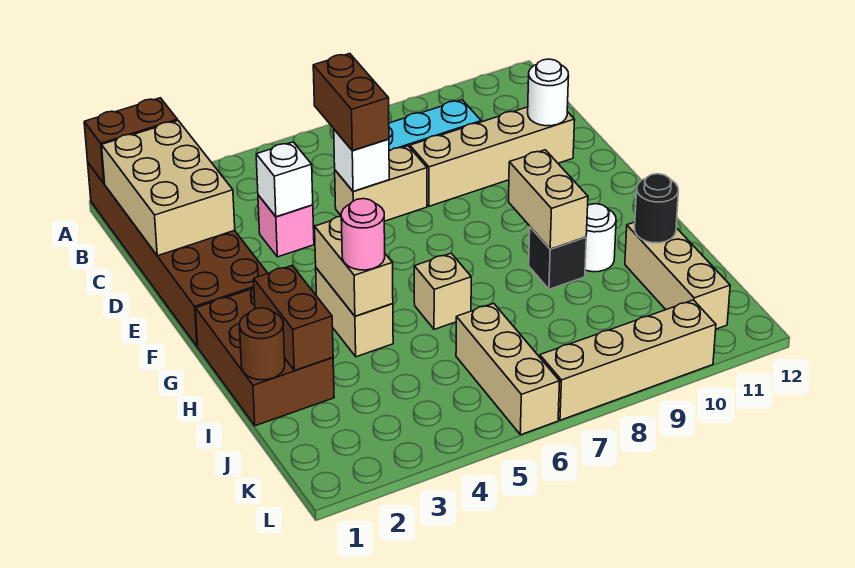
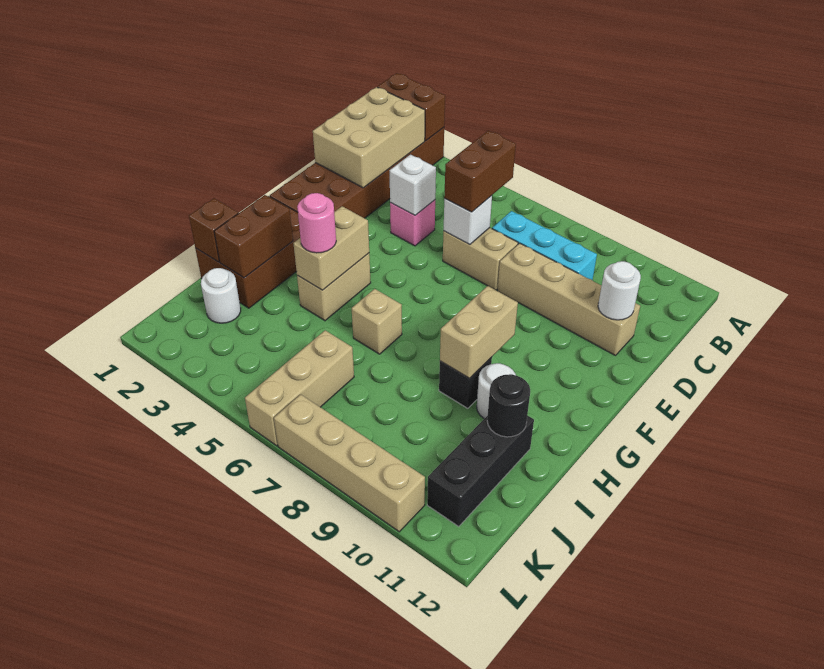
brown 1x1 round brick [240,308,285,380] -> brown 1x1 brick [189,198,238,262]
tan 1x3 brick [625,222,730,329] -> black 1x3 brick [427,415,534,527]
none -> white 1x1 round brick [201,268,241,323]

